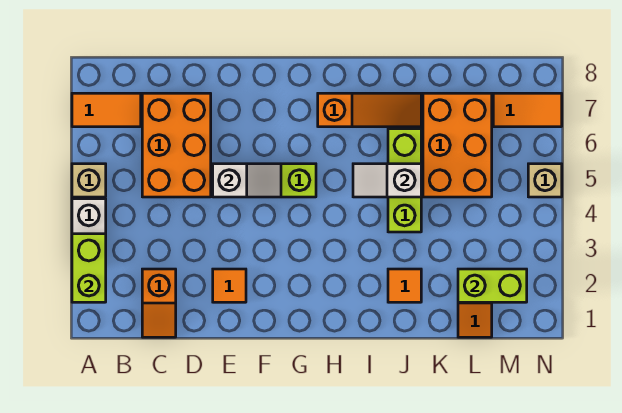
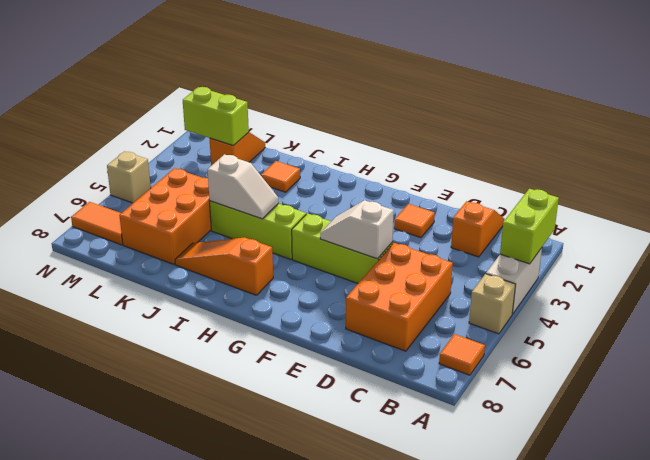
orange 1x2 tile [72,93,141,127] -> orange 1x1 tile [439,334,485,375]
lime 1x3 brick [388,129,421,232] -> lime 1x3 brick turned to [210,201,306,259]

